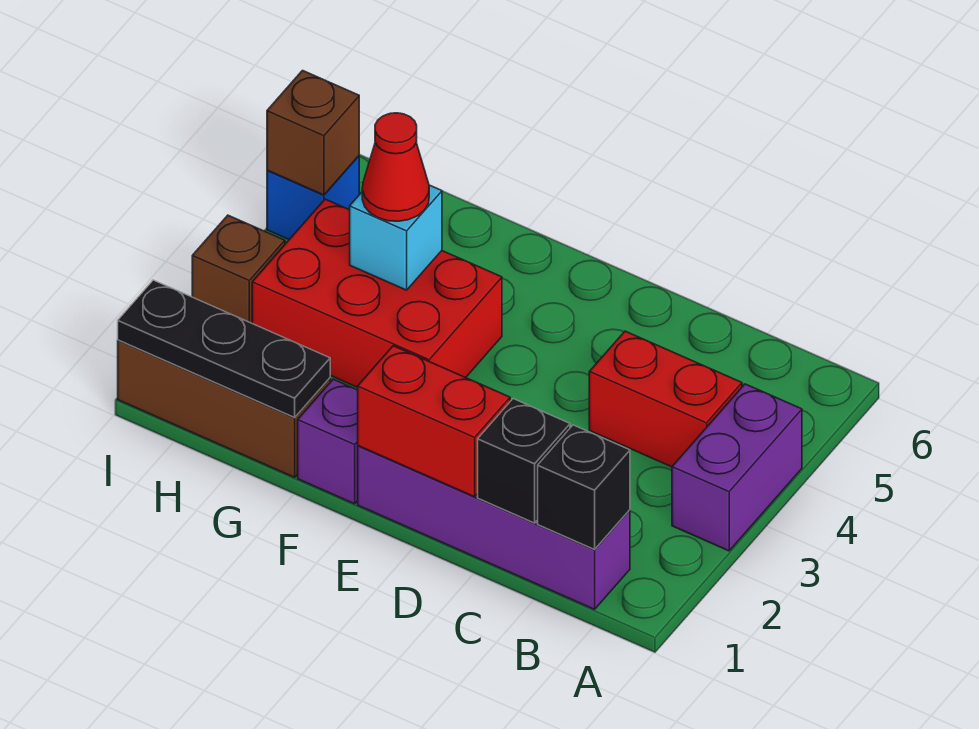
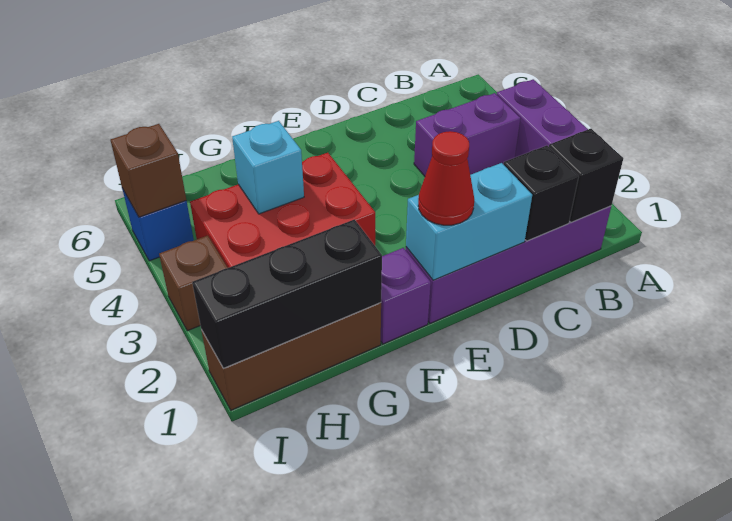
red 1x2 brick [589,331,742,467] -> purple 1x2 brick [414,93,520,176]
red 1x2 brick [358,346,510,497] -> cyan 1x2 brick [406,163,532,280]
black 1x3 plate [118,280,330,417] -> black 1x3 brick [192,219,382,368]
red 1x1 cone [362,113,429,221] -> red 1x1 cone moved to [418,131,474,225]

